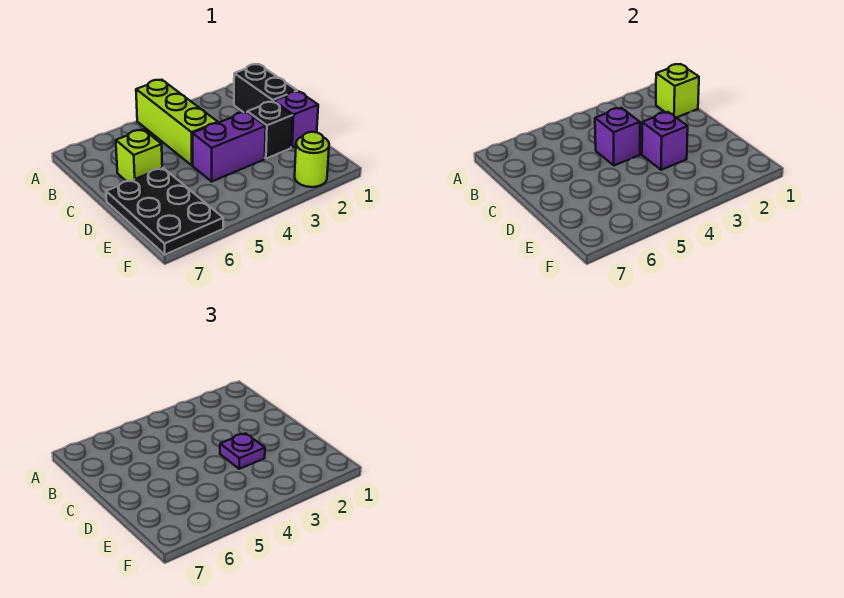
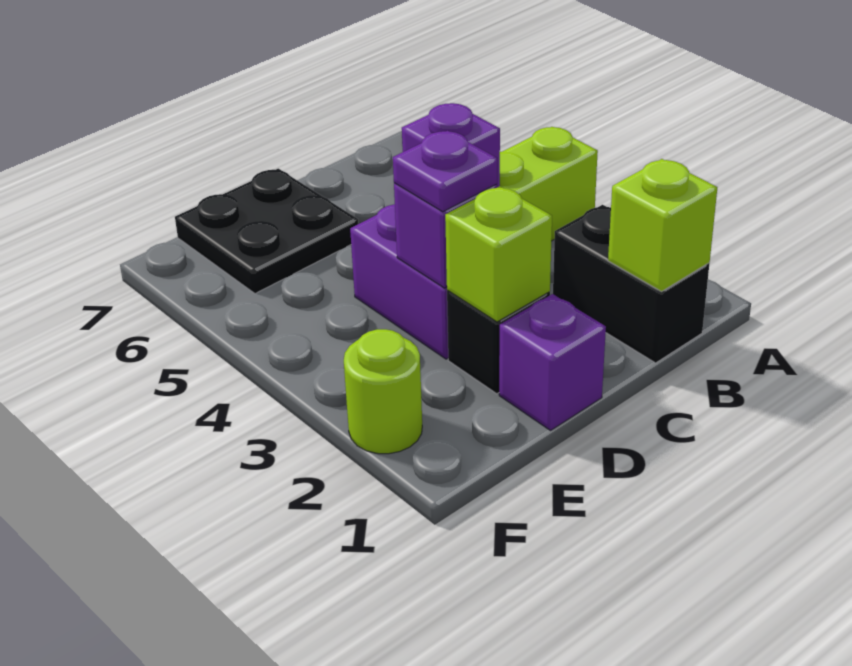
black 1x2 brick [234,64,297,113] -> black 1x2 brick turned to [553,205,710,363]
lime 1x1 brick [116,129,162,181] -> lime 1x1 brick moved to [445,186,552,322]
black 2x3 plate [106,168,223,255] -> black 2x2 plate [175,169,358,294]

